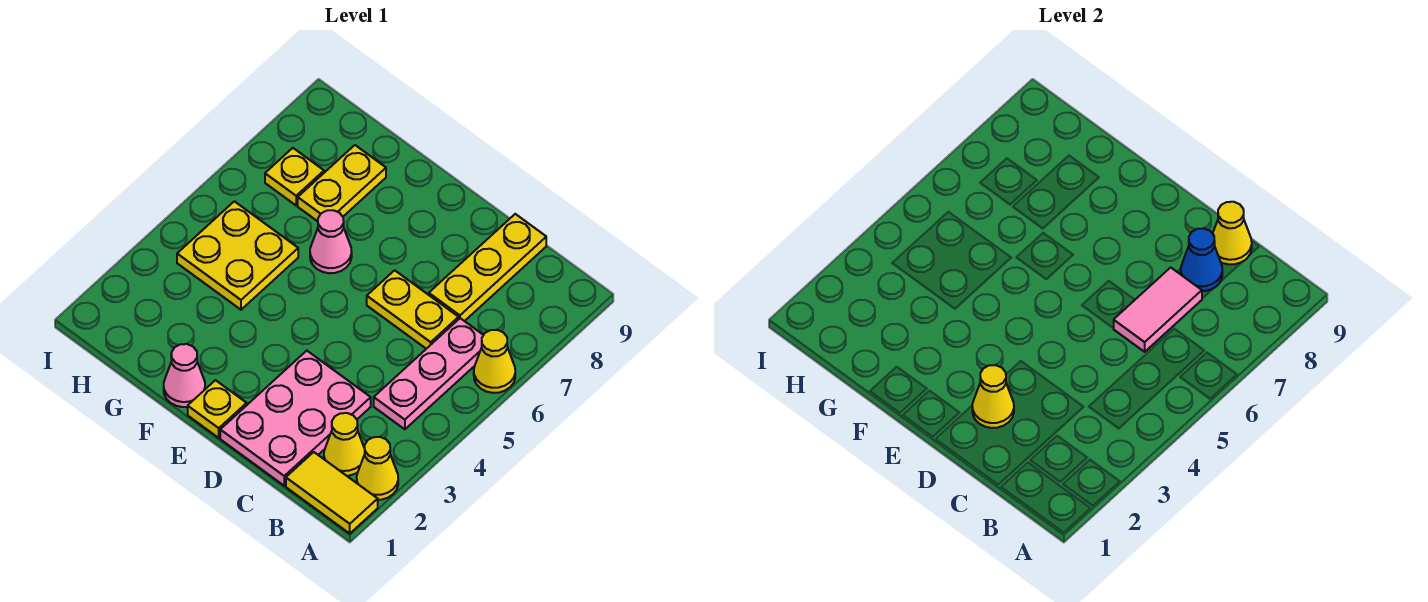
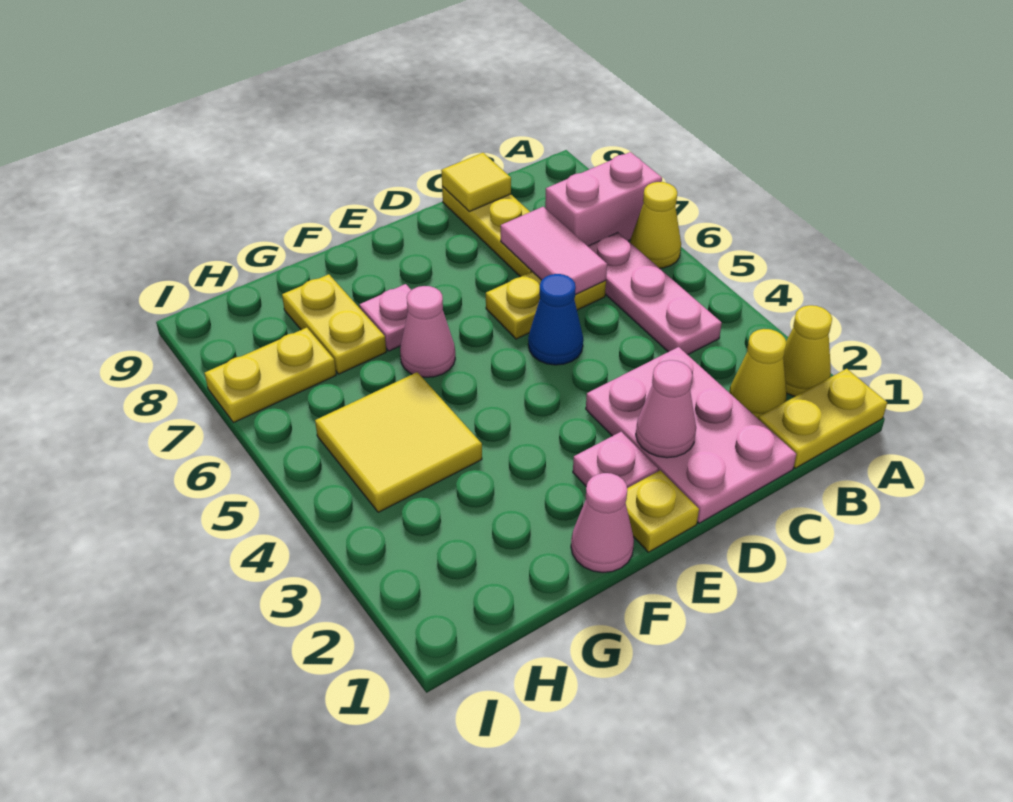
yellow 1x2 tile [286,452,378,533] -> yellow 1x2 plate [758,369,887,468]
none -> pink 1x2 brick [545,152,662,246]
blue 1x1 cone [1181,228,1222,291] -> blue 1x1 cone moved to [528,274,583,365]
yellow 1x1 cone [1213,202,1252,264] -> yellow 1x1 tile [441,153,511,212]
yellow 1x1 cone [972,365,1014,428] -> pink 1x1 cone [636,360,696,458]
none -> pink 1x1 plate [573,432,658,488]
none -> pink 1x1 plate [360,284,411,351]
yellow 2x2 plate [177,201,298,310] -> yellow 2x2 tile [315,372,482,512]
yellow 1x1 plate [265,148,324,205] -> yellow 1x2 plate [205,328,336,423]

